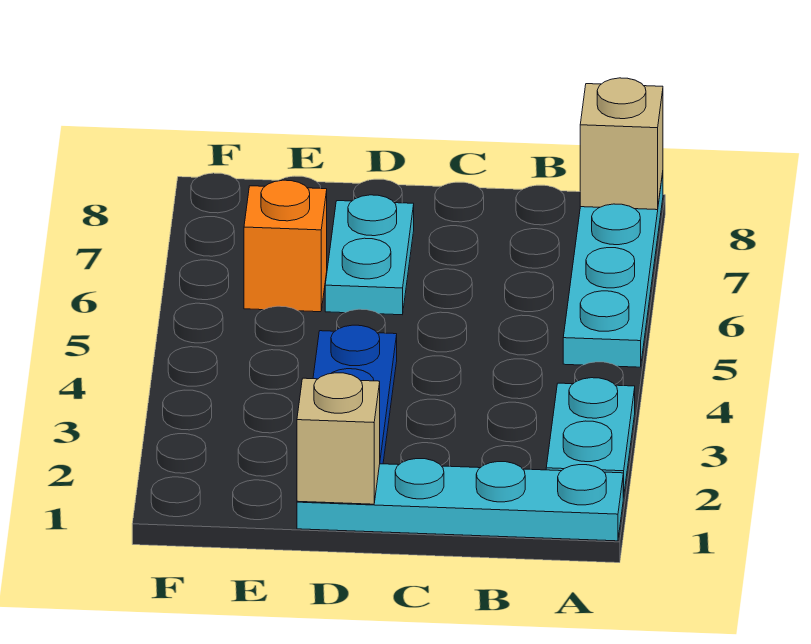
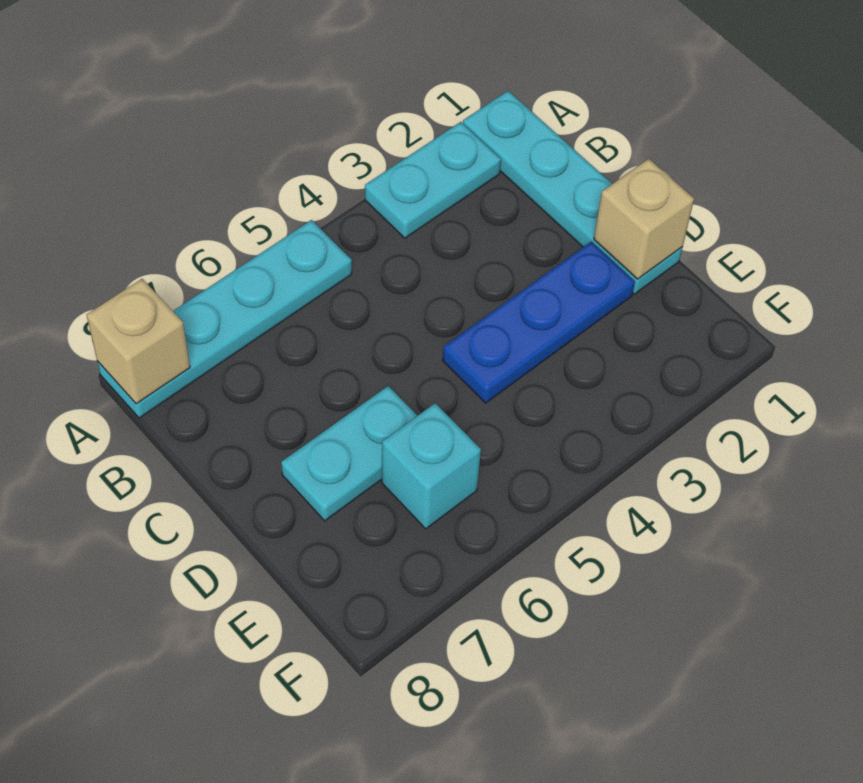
orange 1x1 brick [244,180,327,312] -> cyan 1x1 brick [382,403,481,529]

